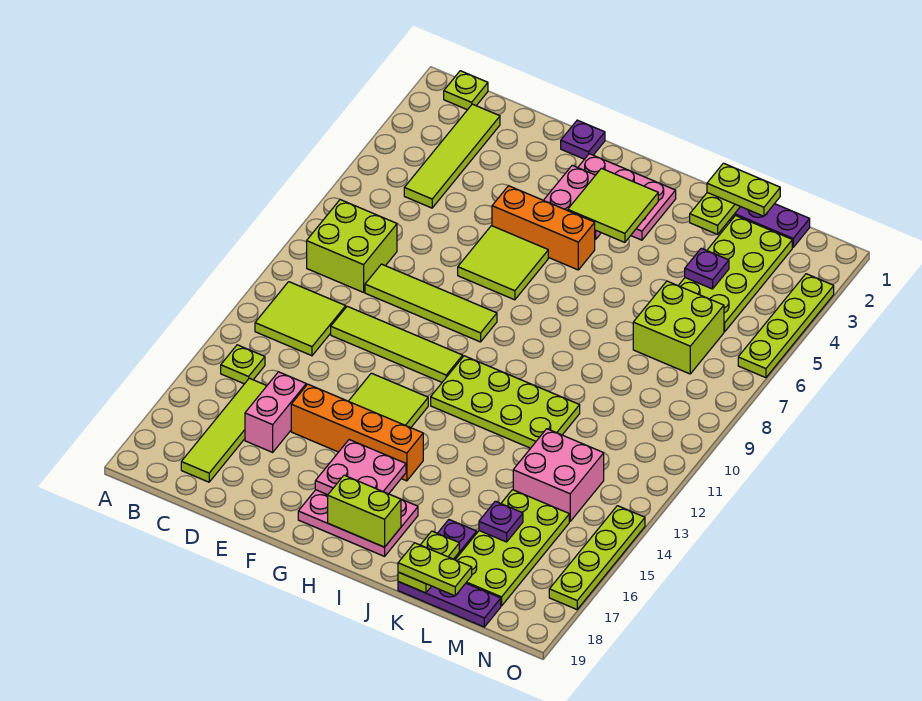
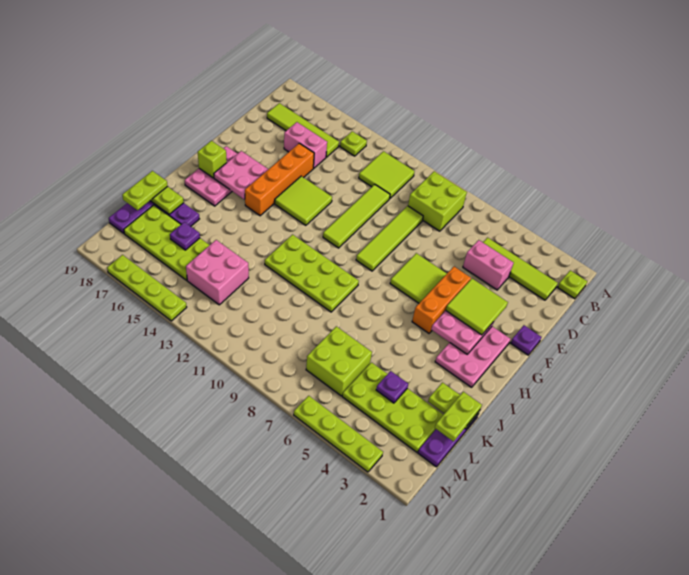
none -> pink 1x2 brick [463,240,513,290]
lime 2x2 tile [568,168,658,242] -> lime 2x2 tile moved to [446,279,508,335]
lime 2x4 plate [431,356,580,448] -> lime 2x4 plate turned to [265,235,359,312]
lime 1x2 brick [328,475,401,547] -> lime 1x1 brick [198,141,227,178]

